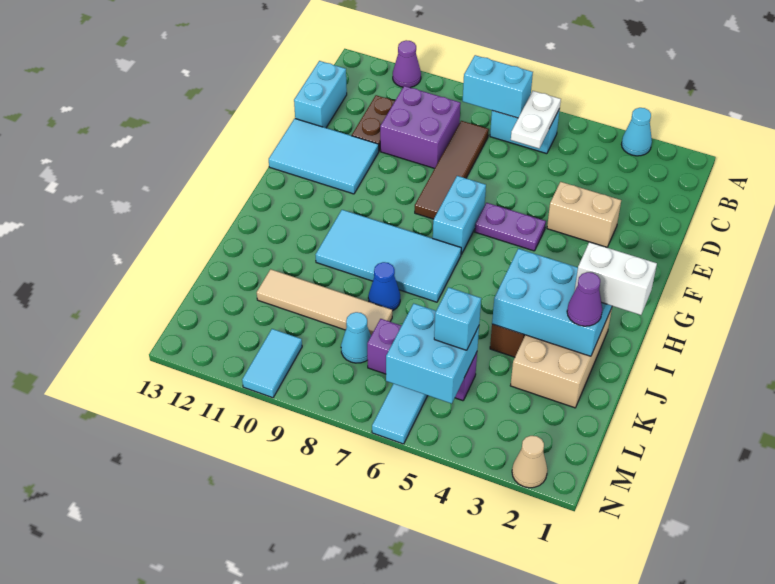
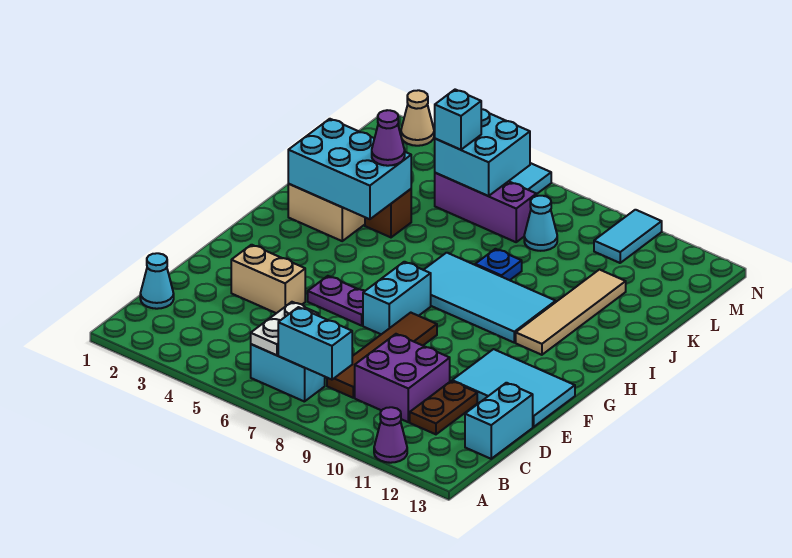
cyan 1x1 cone [621,108,652,156] -> cyan 1x1 cone moved to [140,253,174,309]
white 1x2 brick [575,242,657,315] -> none
purple 1x1 cone [567,272,602,326] -> purple 1x1 cone moved to [372,110,405,166]
blue 1x1 cone [368,262,400,311] -> blue 1x1 plate [475,249,522,280]
tan 1x4 tile [257,269,392,335] -> tan 1x4 tile turned to [516,270,626,355]

